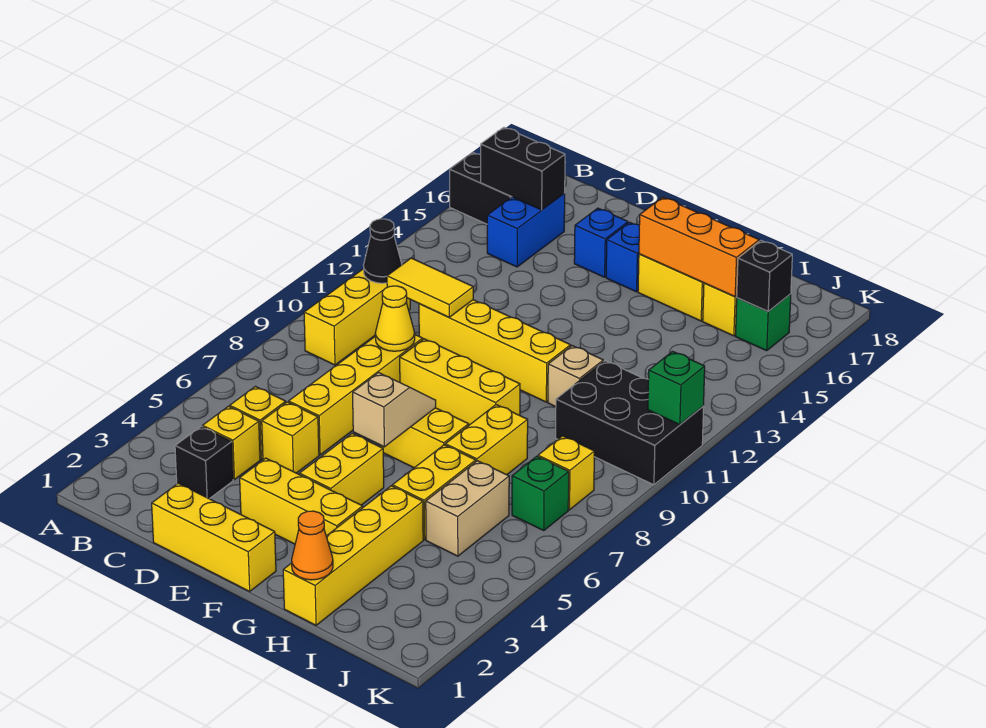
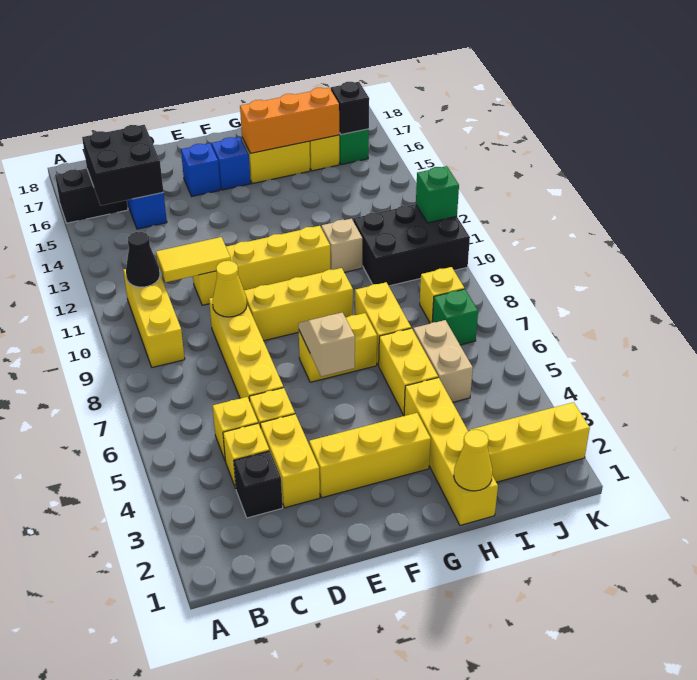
black 1x2 brick [481,127,565,210] -> black 2x2 brick [82,125,163,205]
yellow 1x3 brick [152,483,276,591] -> yellow 1x3 brick moved to [469,402,590,482]
yellow 1x2 brick [300,433,384,505] -> yellow 1x2 brick moved to [260,414,320,508]
orange 1x1 cone [292,511,333,580] -> yellow 1x1 cone [454,430,492,491]

